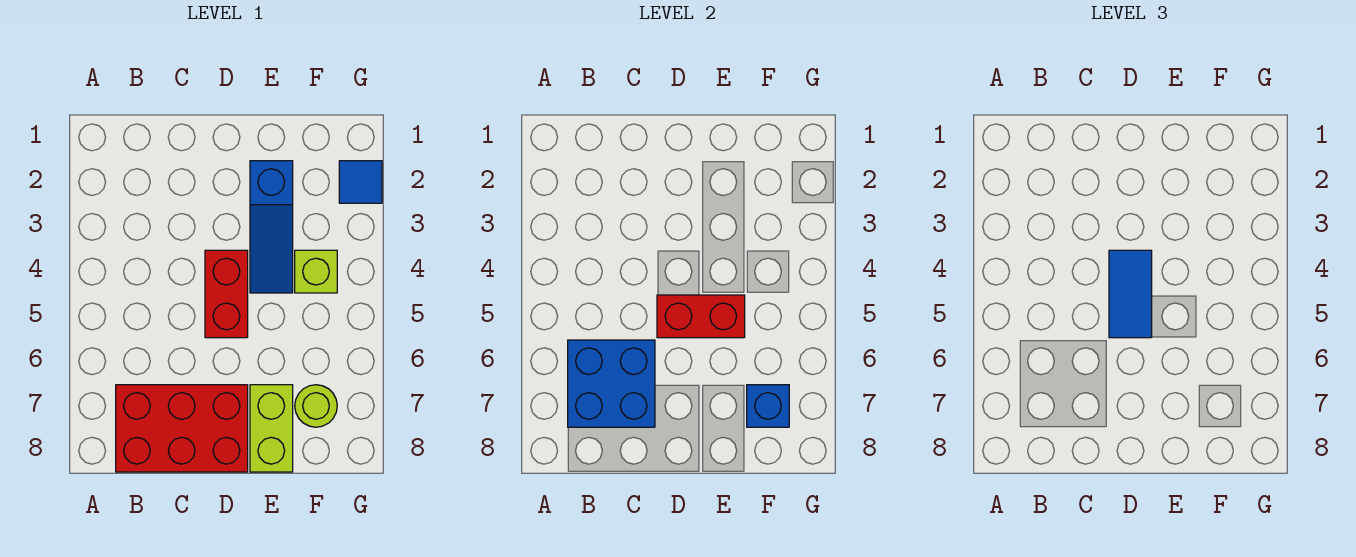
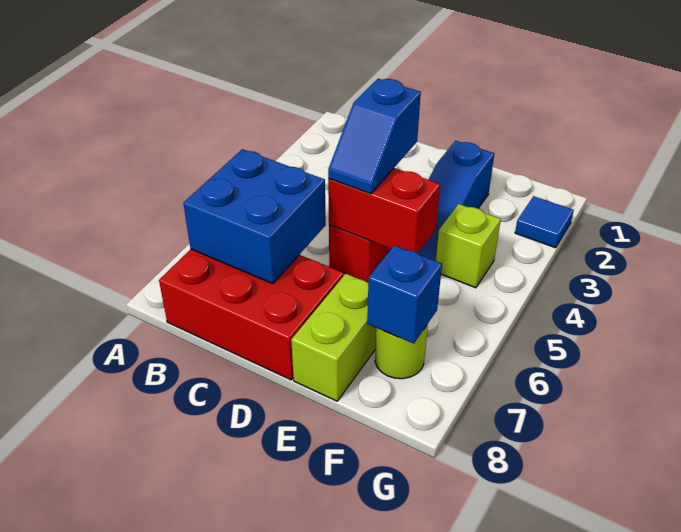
blue 1x2 tile [1109,250,1152,338] -> blue 1x2 slope [328,79,421,194]

